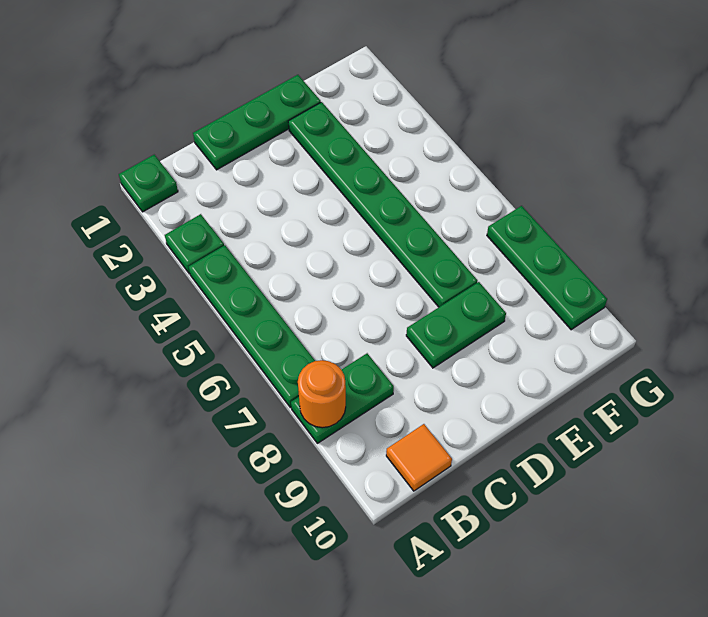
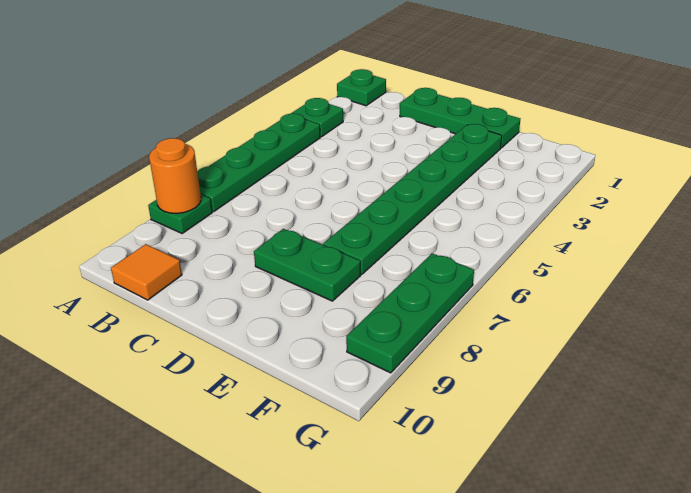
green 1x2 plate [291,353,394,443] -> green 1x1 plate [148,195,212,233]

